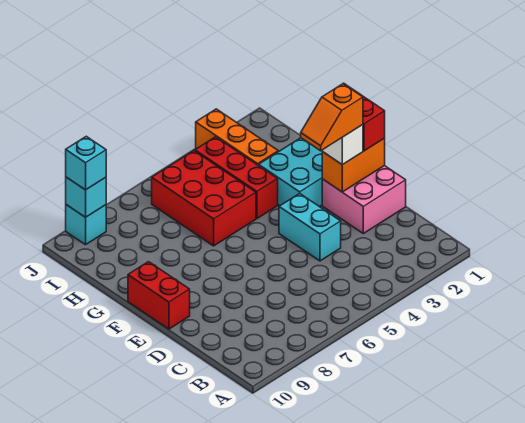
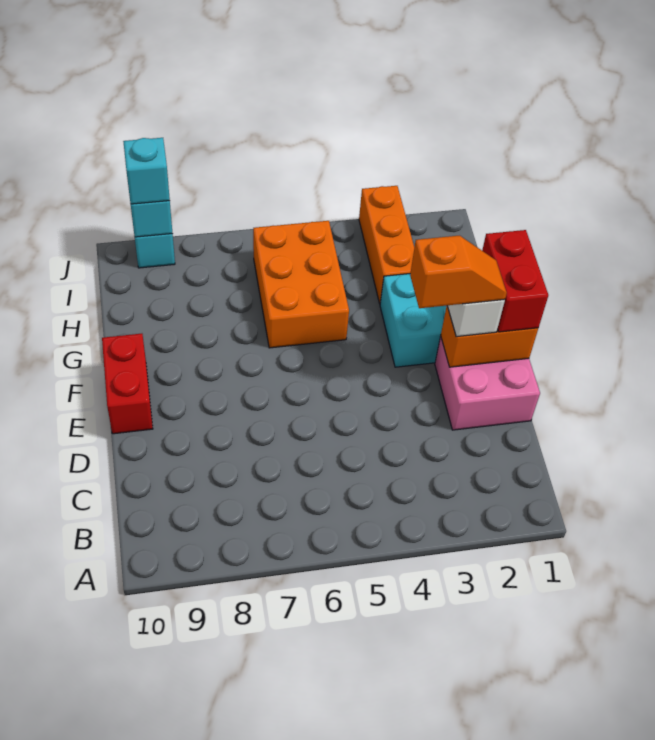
cyan 1x2 brick [279,193,341,261] -> none
orange 1x2 slope [301,84,363,151] -> orange 1x2 slope turned to [410,236,507,308]
red 1x3 brick [195,137,278,218] -> none
red 2x3 brick [152,151,256,246] -> orange 2x3 brick [253,221,349,348]

